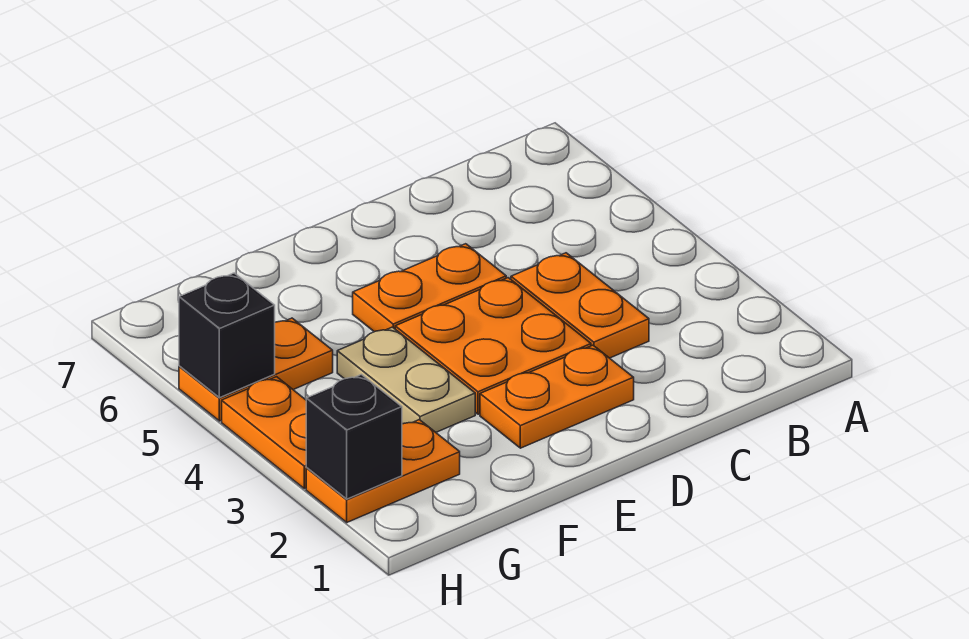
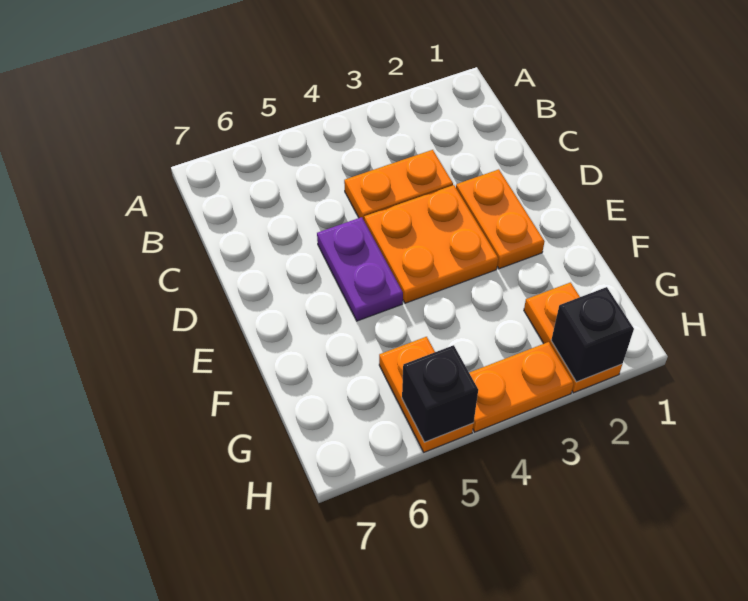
orange 1x2 plate [353,244,506,332] -> purple 1x2 plate [317,217,403,321]
tan 1x2 plate [337,327,475,432] -> none

